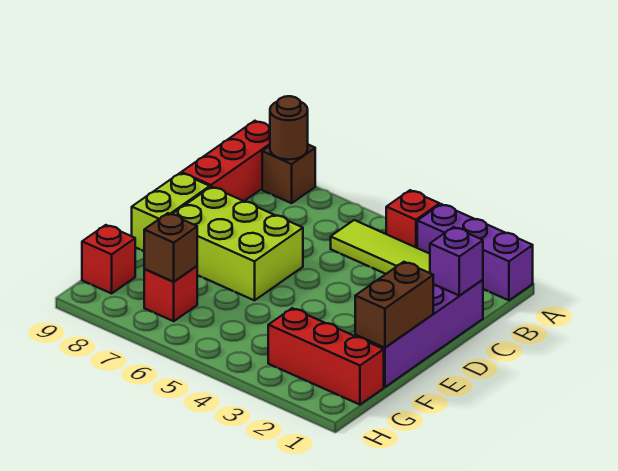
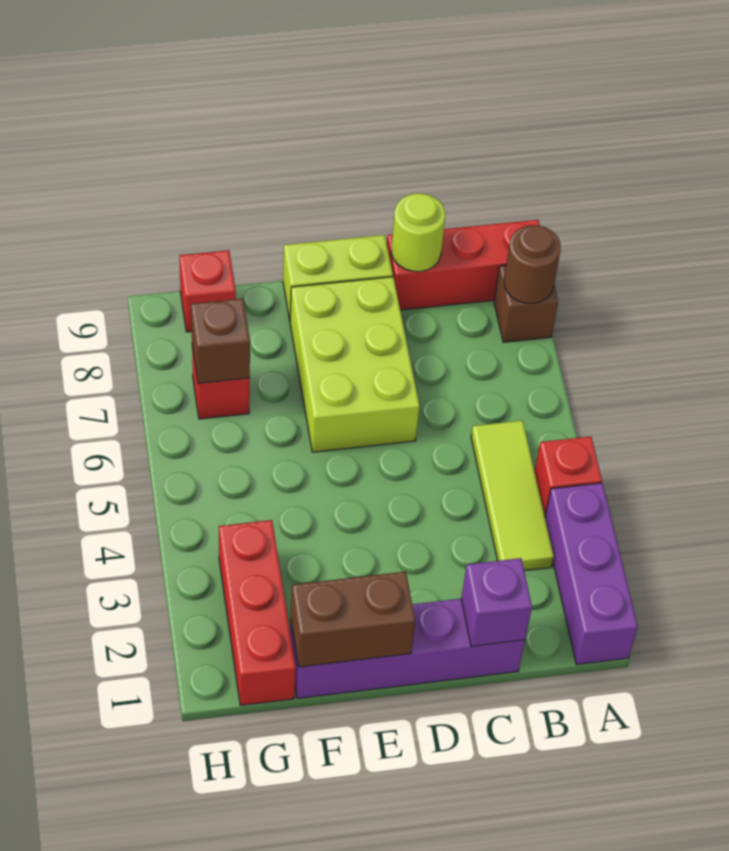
none -> lime 1x1 round brick [392,193,445,272]

